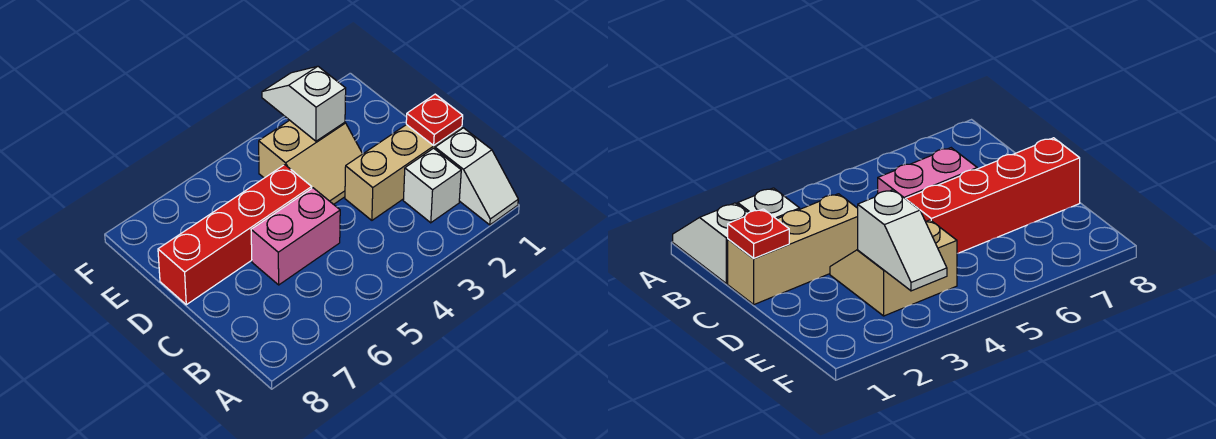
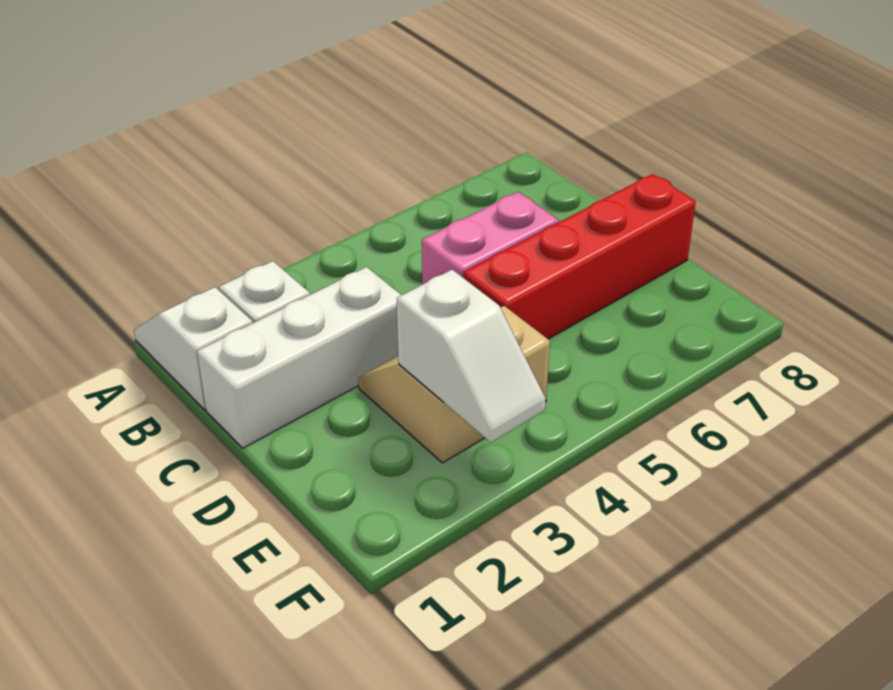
tan 1x3 brick [345,124,462,220] -> white 1x3 brick [197,267,401,448]
red 1x1 plate [406,94,463,145] -> none

